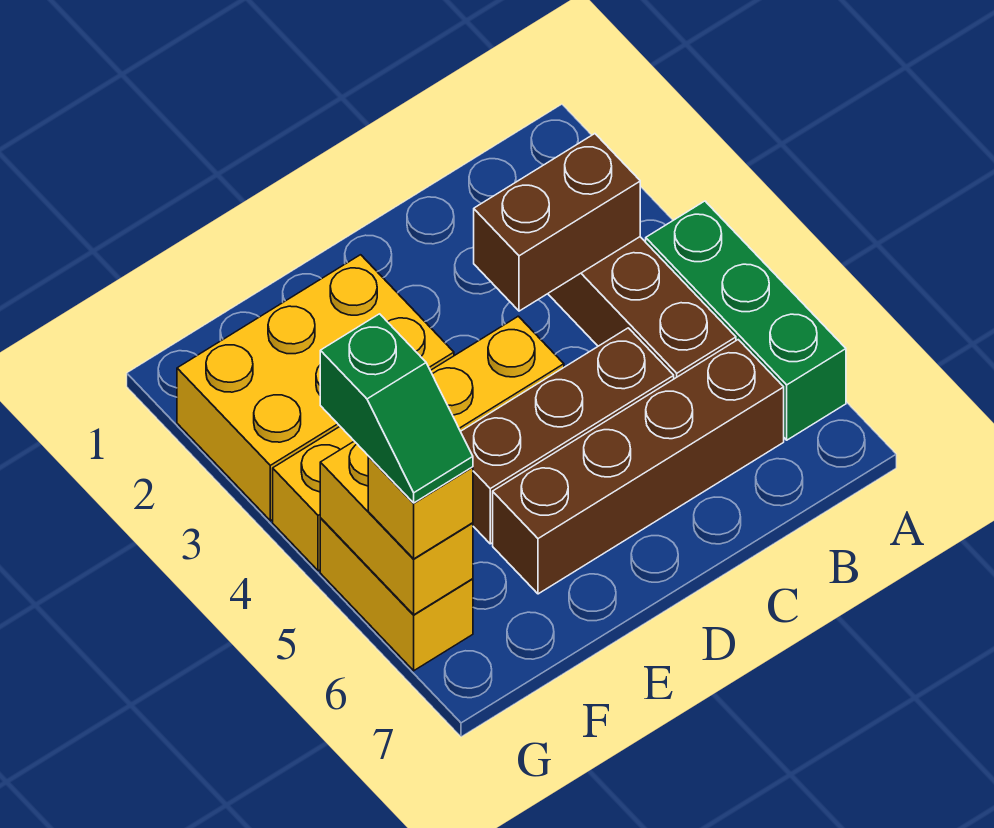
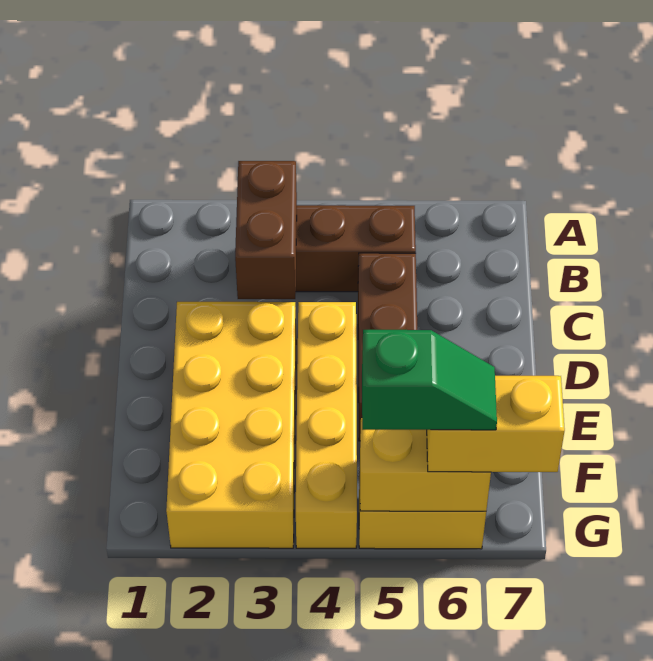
green 1x3 brick [646,201,846,440] -> none
brown 1x4 brick [493,340,784,594] -> none
yellow 2x3 brick [177,255,454,521] -> yellow 2x4 brick [166,302,296,548]
yellow 1x1 brick [368,456,473,559] -> yellow 1x2 brick [427,376,565,472]

